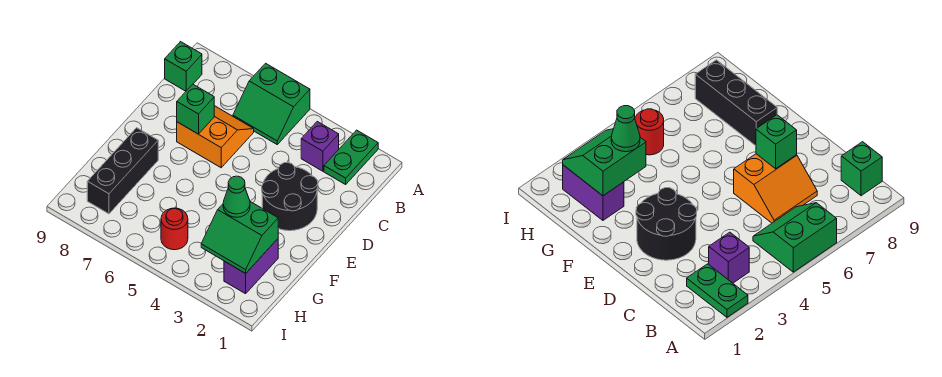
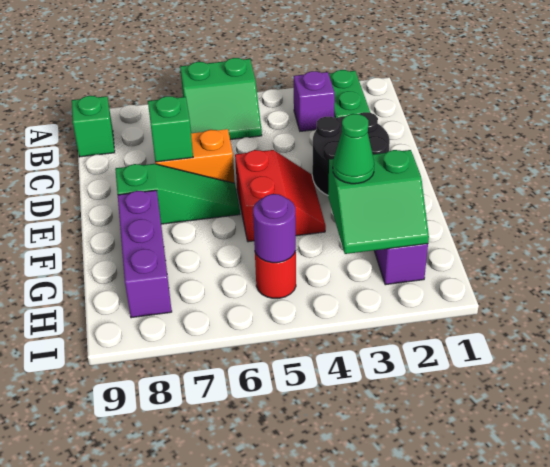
none -> red 2x2 slope [235,150,326,242]
none -> green 1x3 slope [115,164,240,224]
black 1x3 brick [87,128,158,214] -> purple 1x3 brick [118,190,172,318]
none -> purple 1x1 round brick [253,194,296,263]

